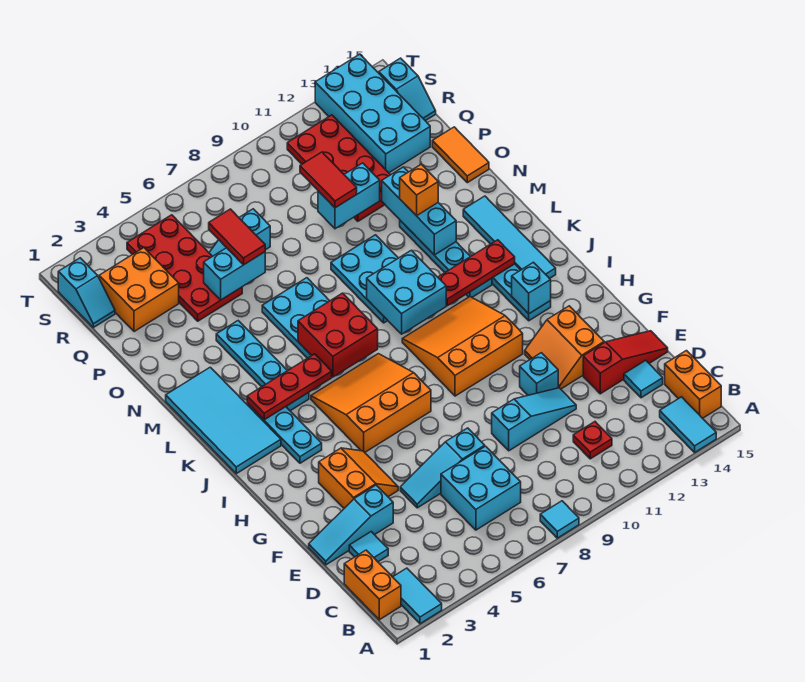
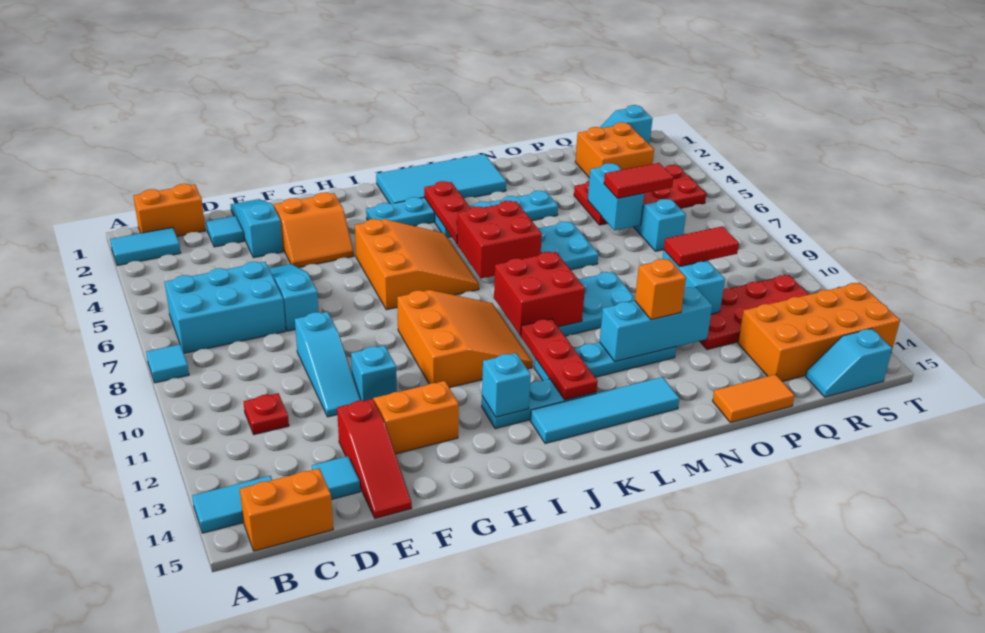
cyan 2x2 brick [441,446,521,530] -> cyan 2x3 brick [165,262,286,353]
cyan 2x2 brick [367,250,446,334] -> red 2x2 brick [494,252,585,336]
cyan 2x4 brick [315,54,430,173] -> orange 2x4 brick [738,283,900,381]

